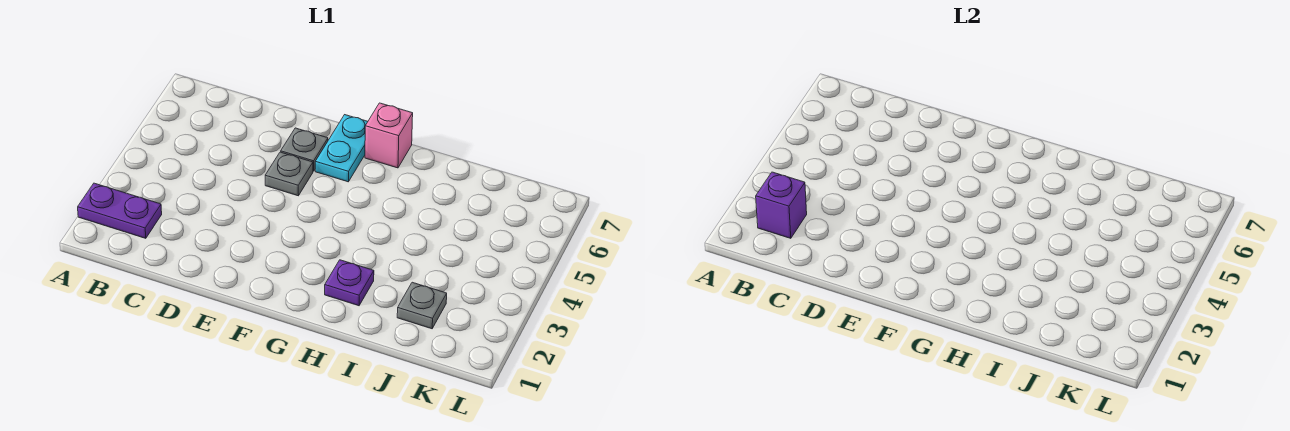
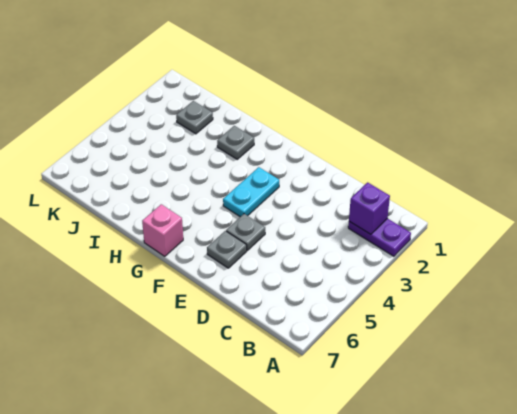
cyan 1x2 plate [315,115,368,182] -> cyan 1x2 plate moved to [223,167,279,217]
purple 1x1 plate [325,260,374,306] -> grey 1x1 plate [217,126,254,159]

